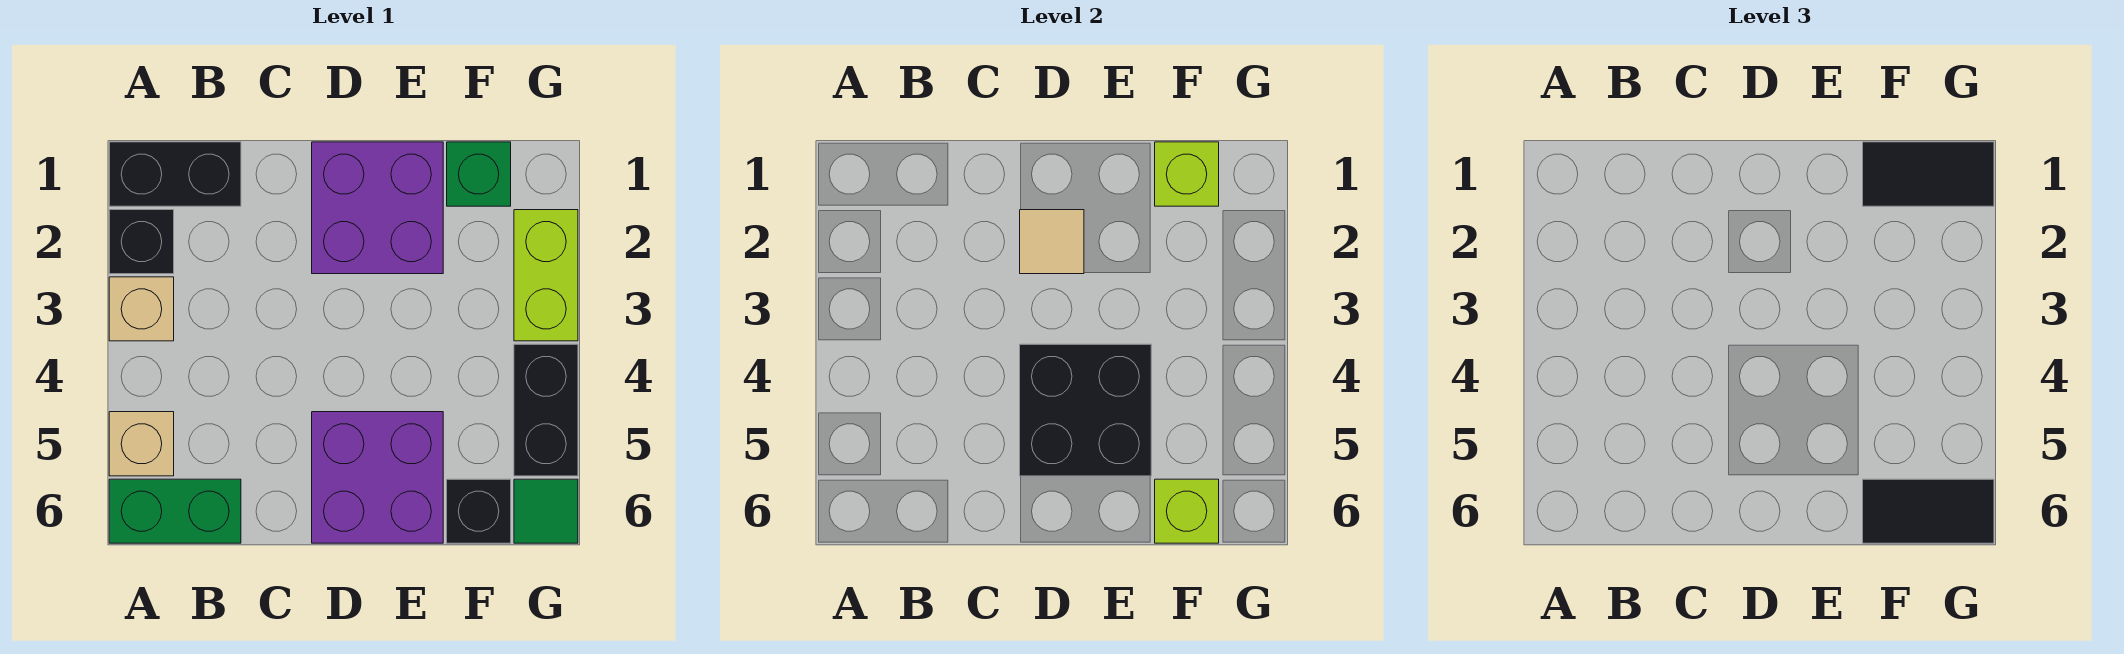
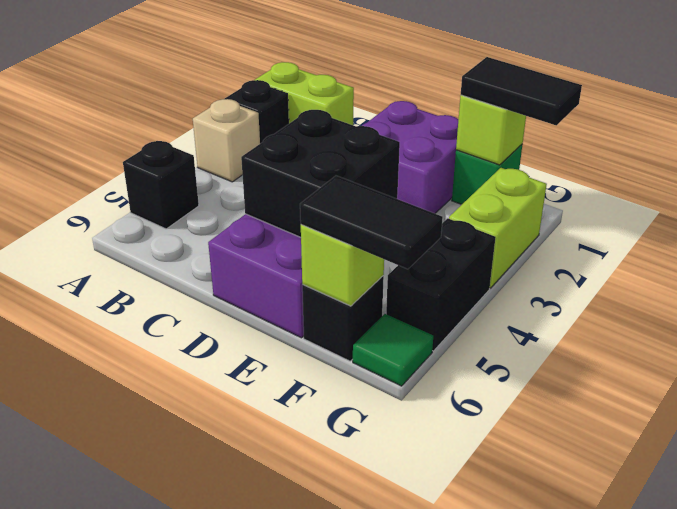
black 1x2 brick [109,142,241,206] -> lime 1x2 brick [255,62,354,125]
tan 1x1 brick [109,412,174,476] -> black 1x1 brick [123,141,199,229]
green 1x2 brick [109,479,241,543] -> none
tan 1x1 tile [1020,210,1084,274] -> none

